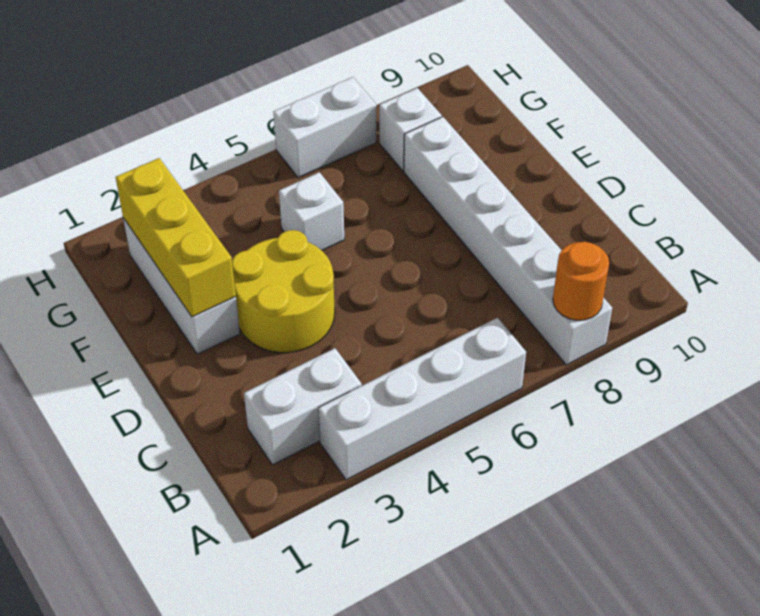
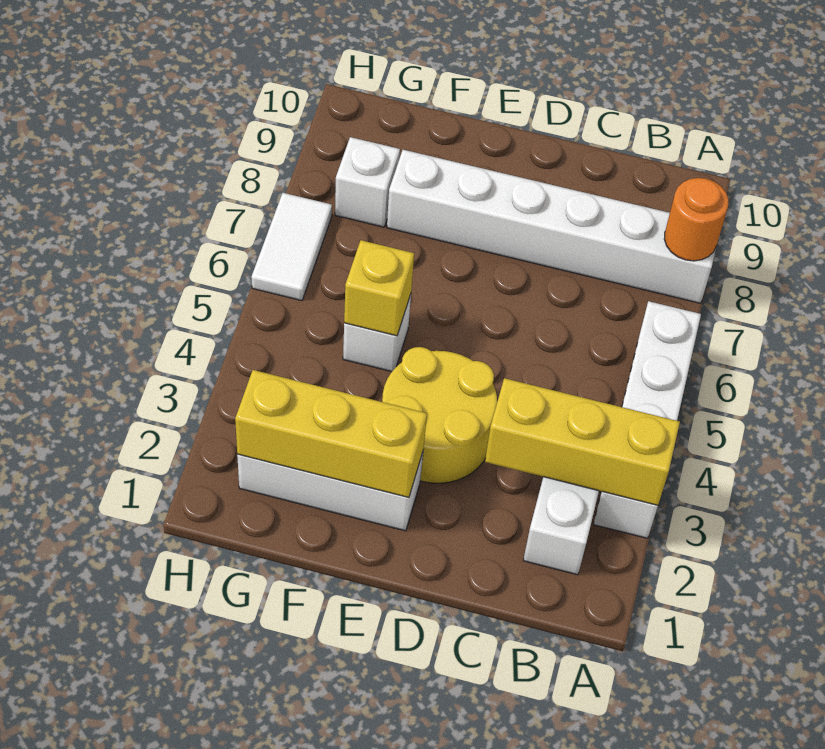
none -> yellow 1x3 brick [485,378,680,505]
none -> yellow 1x1 brick [344,240,414,336]
white 1x2 brick [273,77,376,178] -> white 1x2 tile [251,193,332,301]

